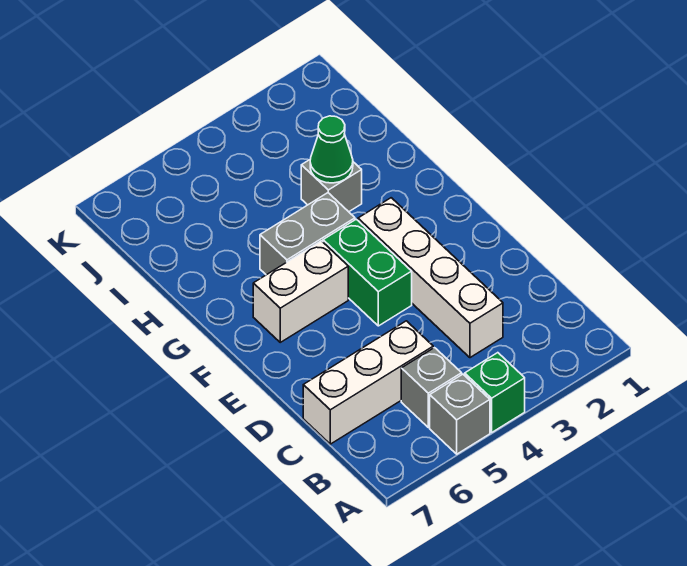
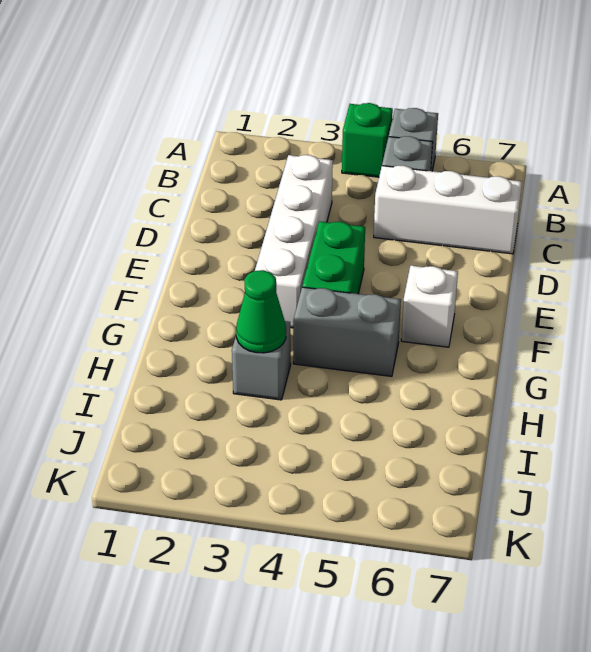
white 1x2 brick [253,241,348,342] -> white 1x1 brick [401,266,458,347]

